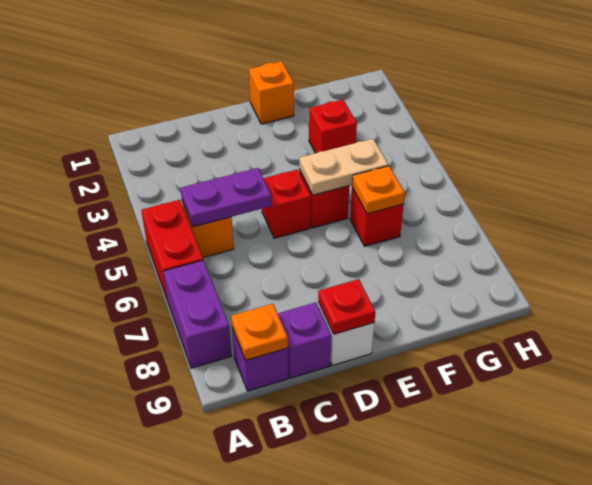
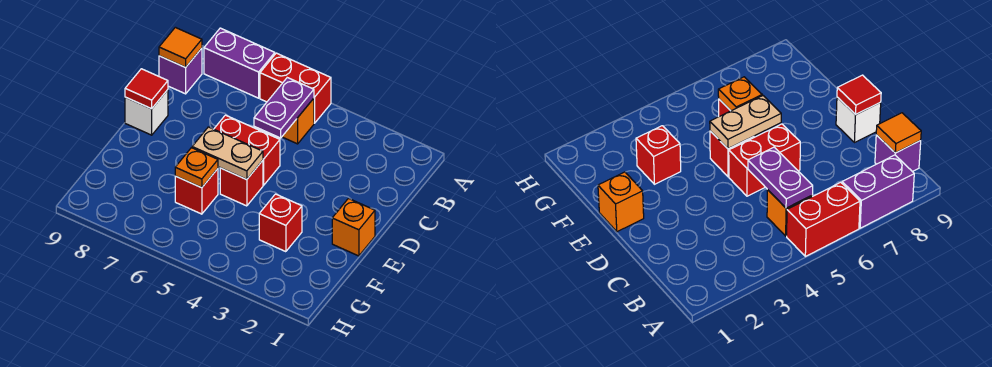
orange 1x1 plate [231,304,288,360] -> orange 1x1 tile [159,27,202,67]
purple 1x1 brick [278,302,332,378] -> none
red 1x1 brick [262,170,311,238] -> red 1x2 brick [214,115,280,185]
red 1x1 plate [318,279,375,334] -> red 1x1 tile [125,69,168,109]
tan 1x2 plate [299,139,388,195] -> tan 1x2 plate turned to [192,127,263,180]

